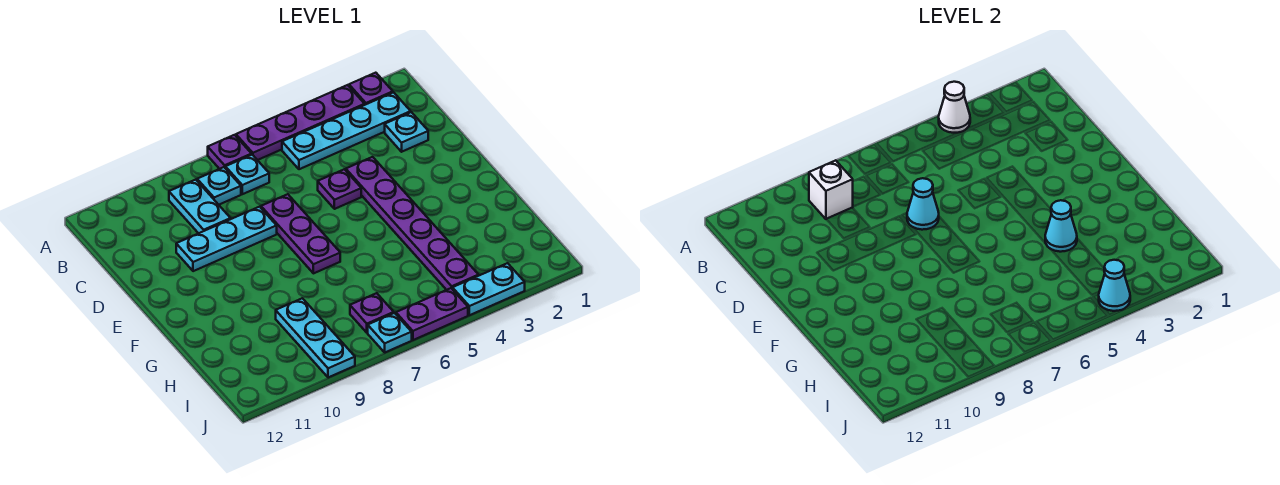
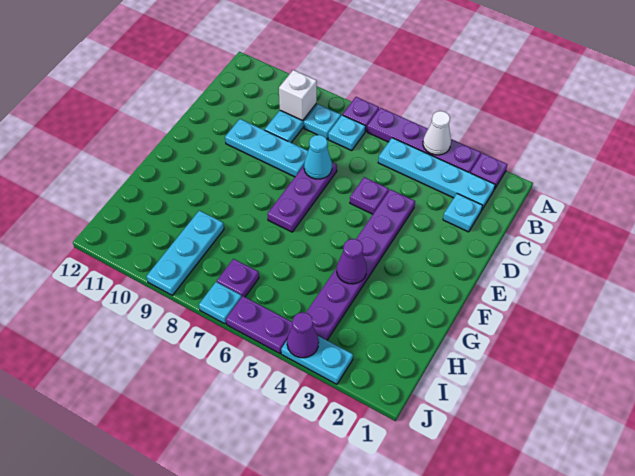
cyan 1x1 cone [1045,200,1077,252] -> purple 1x1 cone [337,239,367,284]
cyan 1x1 cone [1099,260,1130,311] -> purple 1x1 cone [287,312,319,358]

